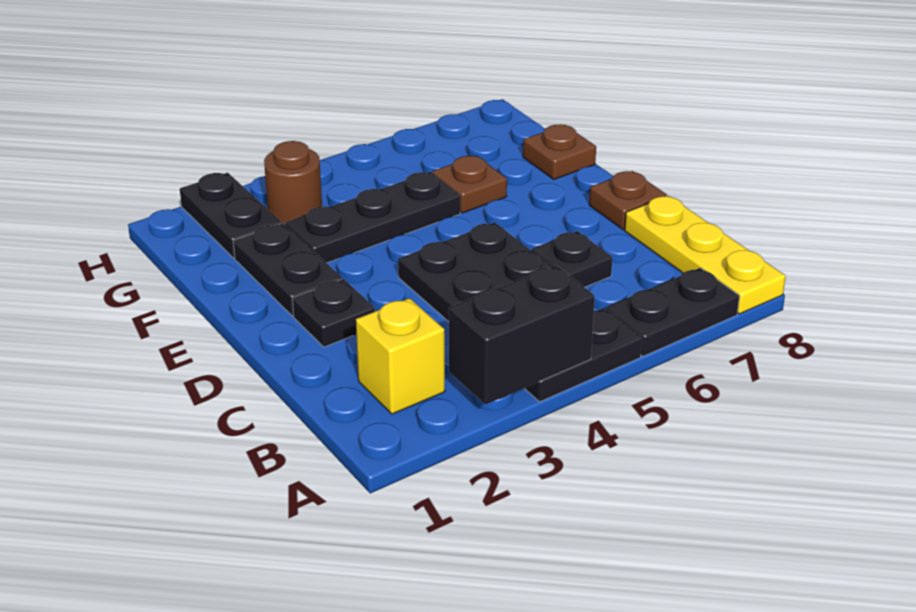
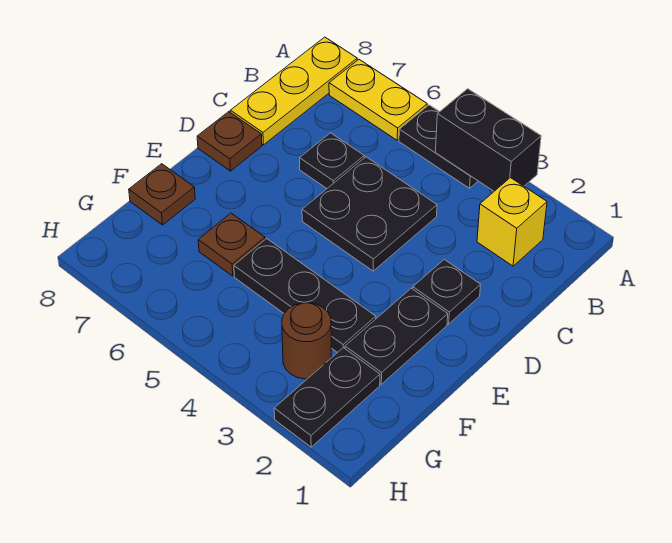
black 1x2 plate [606,268,739,356] -> yellow 1x2 plate [329,60,427,140]

